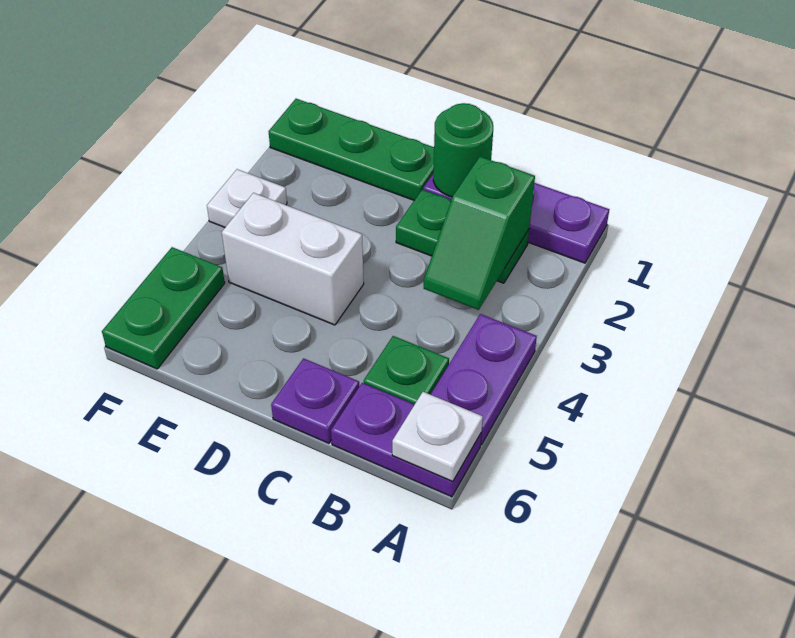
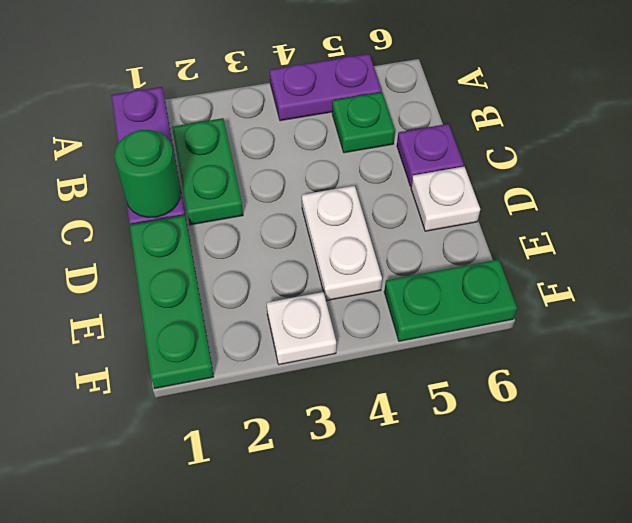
purple 1x2 plate [331,383,481,497] -> none
white 1x1 plate [392,392,483,482] -> white 1x1 plate moved to [411,166,480,231]
green 1x2 slope [424,157,535,310] -> none
white 1x2 brick [222,193,364,325] -> white 1x2 plate [302,185,382,301]

